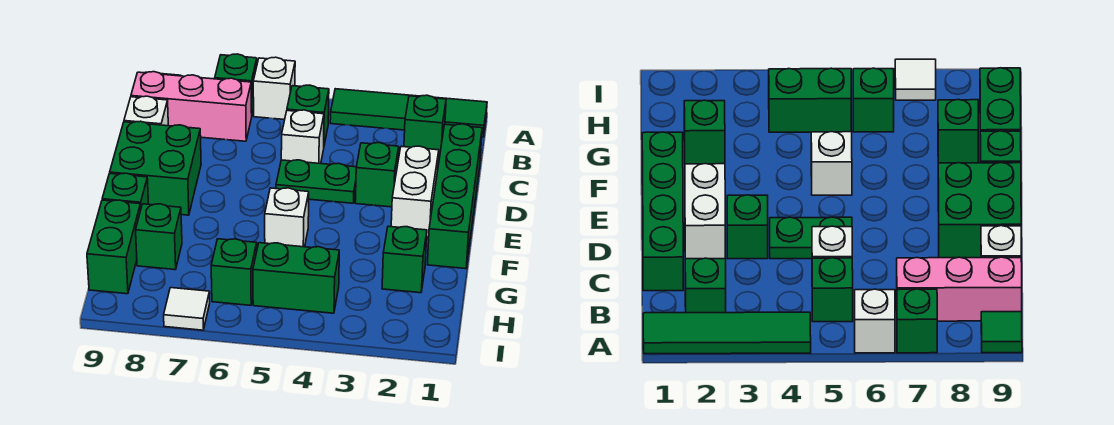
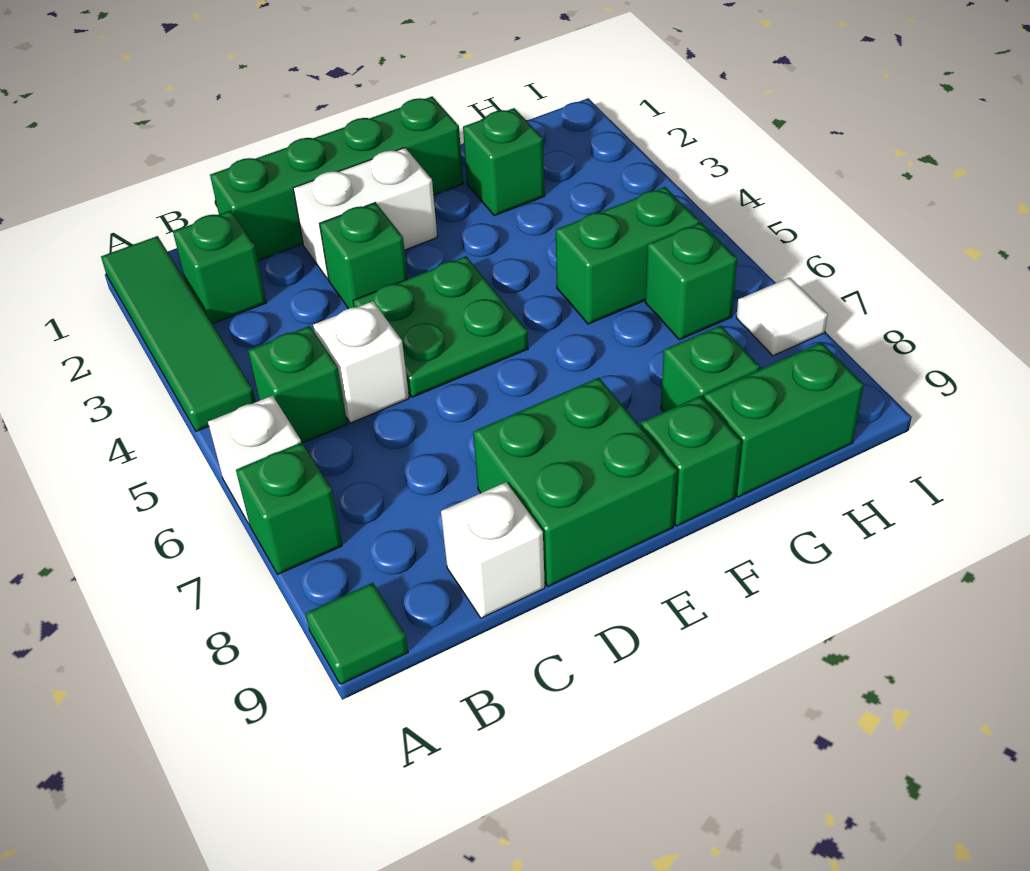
pink 1x3 brick [131,72,252,141] -> none
green 1x2 plate [276,160,356,203] -> green 2x2 plate [353,256,528,397]
white 1x1 brick [265,188,309,247] -> none
green 1x2 brick [253,243,339,313] -> green 1x2 brick turned to [556,187,699,324]

